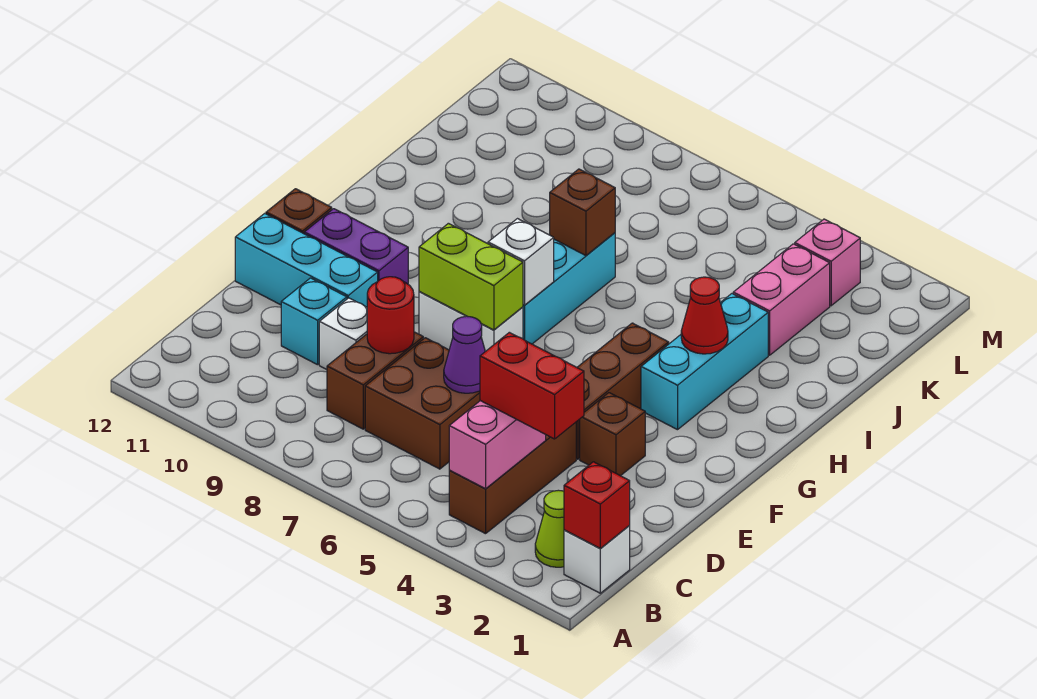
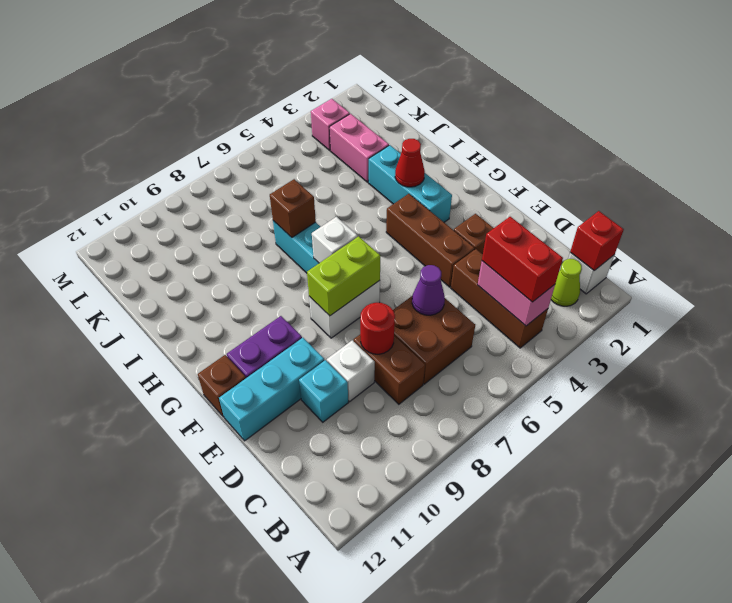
red 1x2 brick [480,332,584,439] -> red 1x2 brick turned to [482,217,563,302]

